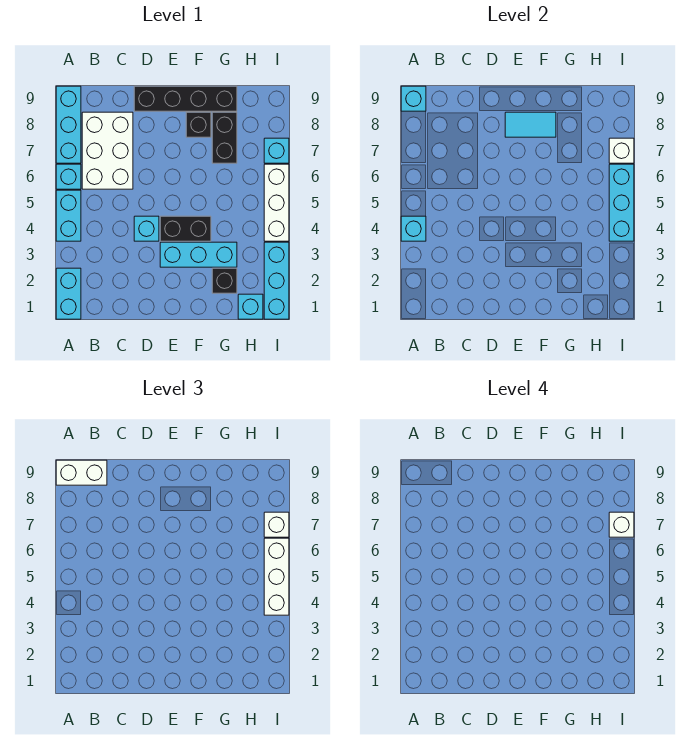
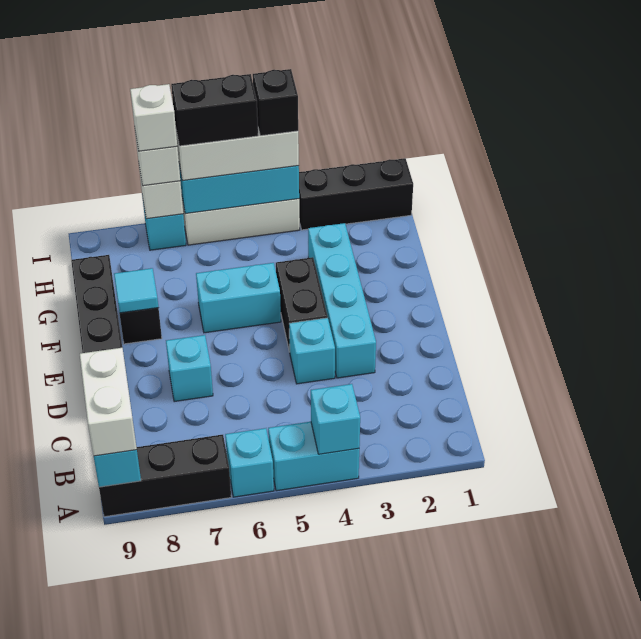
cyan 1x2 brick [56,268,81,319] -> cyan 1x2 brick moved to [196,263,281,333]
cyan 1x3 brick [56,86,81,163] -> black 1x3 brick [99,435,231,517]
white 2x3 brick [82,112,133,189] -> none
cyan 1x3 brick [160,242,237,267] -> cyan 1x4 brick [308,223,376,378]
cyan 1x2 tile [505,112,556,137] -> cyan 1x1 tile [114,268,158,313]
black 1x1 brick [212,268,237,293] -> black 1x1 brick moved to [253,69,298,136]
black 1x2 brick [212,112,237,163] -> black 1x2 brick moved to [171,74,258,146]
cyan 1x1 brick [238,294,263,319] -> cyan 1x1 brick moved to [166,335,213,402]
cyan 1x3 brick [264,242,289,319] -> black 1x3 brick [299,158,413,230]

